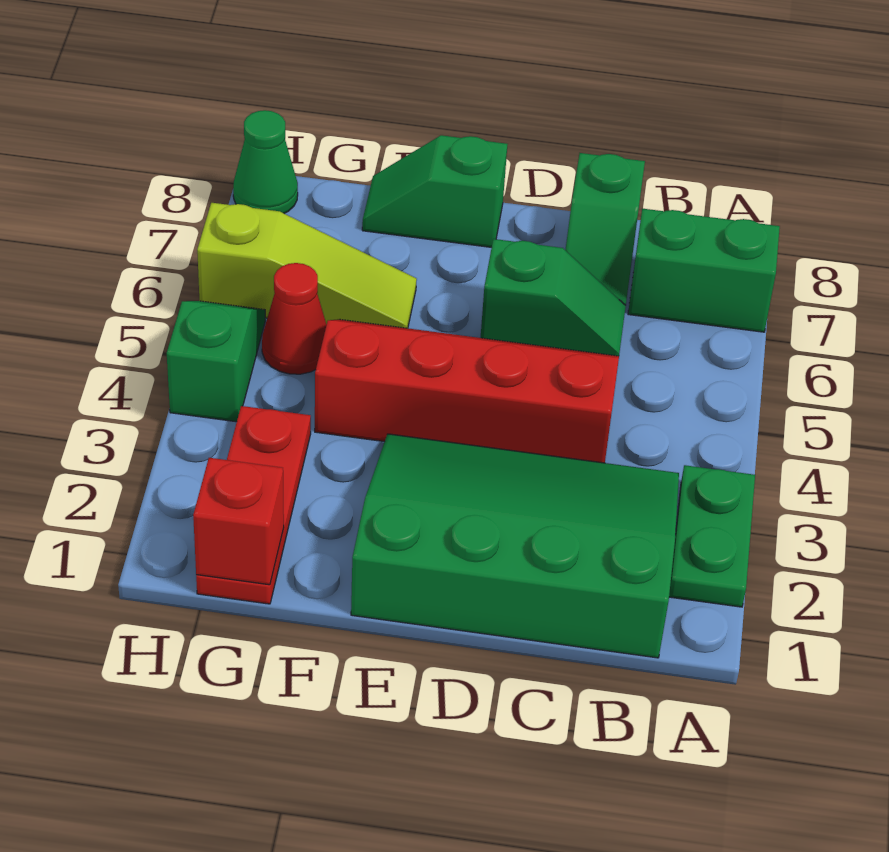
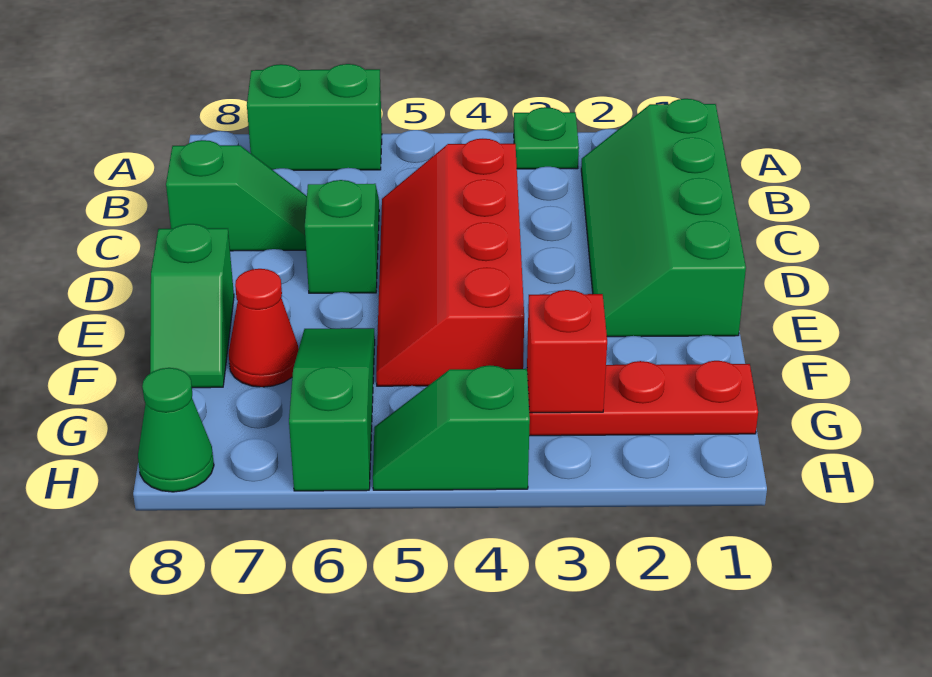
green 1x2 plate [669,465,755,607] -> green 1x1 plate [514,107,579,169]
green 1x2 brick [628,209,780,332] -> green 1x2 brick turned to [247,64,382,170]
green 3x4 slope [351,434,679,658] -> green 2x4 slope [581,99,746,337]
lime 1x3 slope [197,203,417,328] -> green 1x3 slope [289,328,375,491]
red 1x1 brick [193,458,284,585] -> red 1x1 brick moved to [527,290,607,413]
red 1x1 cone [262,263,327,374] -> red 1x1 cone moved to [229,269,299,387]

